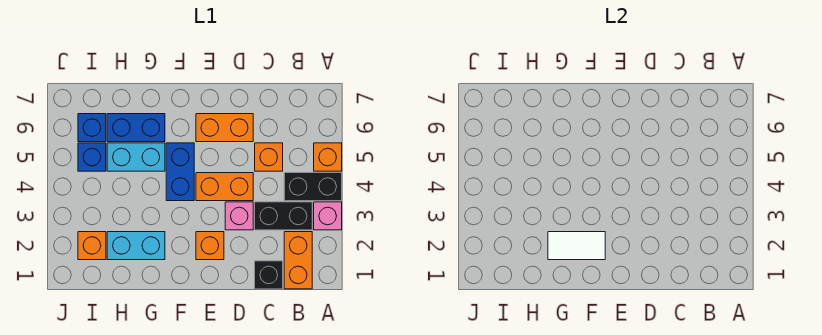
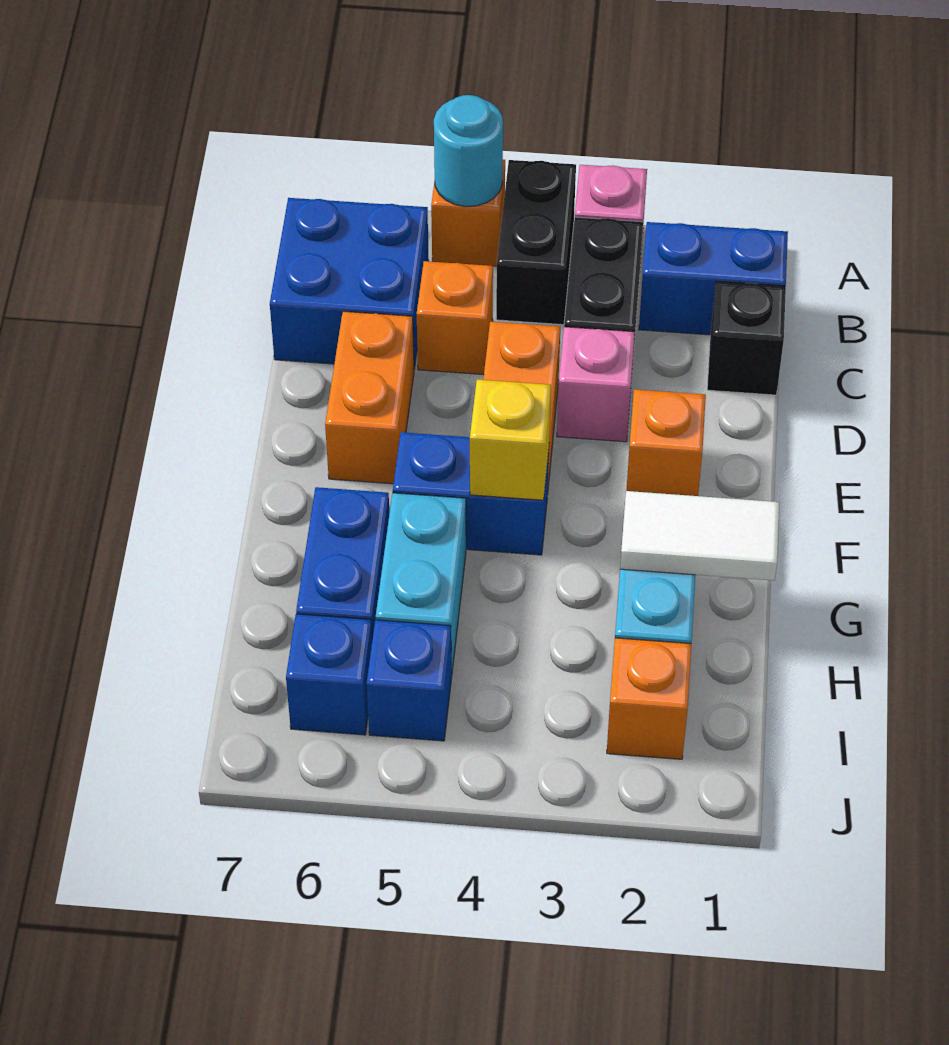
none -> cyan 1x1 round brick [434,95,503,207]
orange 1x2 brick [284,232,312,289] -> blue 1x2 brick [639,222,788,335]
none -> blue 2x2 brick [270,198,429,369]
white 1x2 tile [548,232,605,260] -> white 1x2 tile turned to [620,491,779,581]
none -> yellow 1x1 brick [470,379,551,500]

